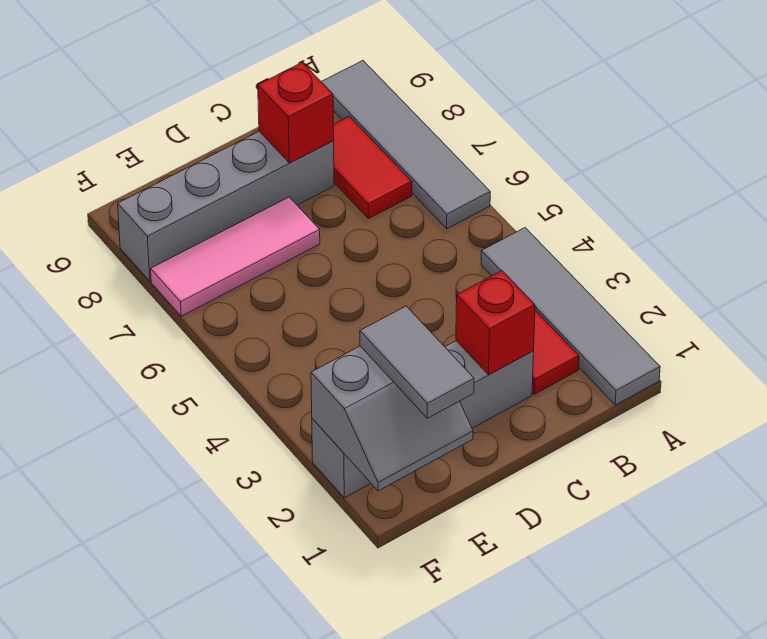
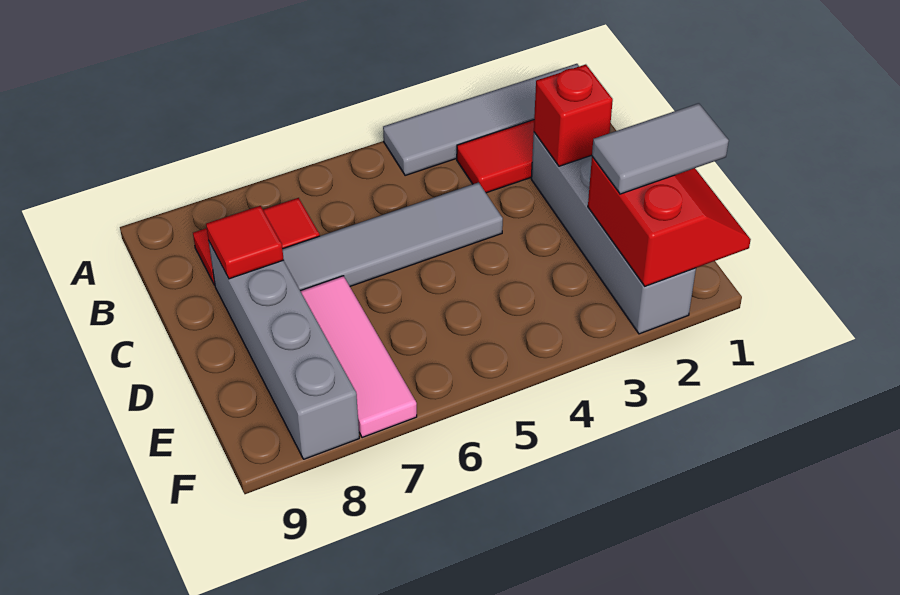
grey 1x4 tile [321,61,490,229] -> grey 1x4 tile moved to [283,182,503,291]
red 1x1 brick [258,62,334,163] -> red 1x1 tile [206,206,284,279]
grey 2x2 slope [311,346,473,491] -> red 2x2 slope [588,157,751,286]

